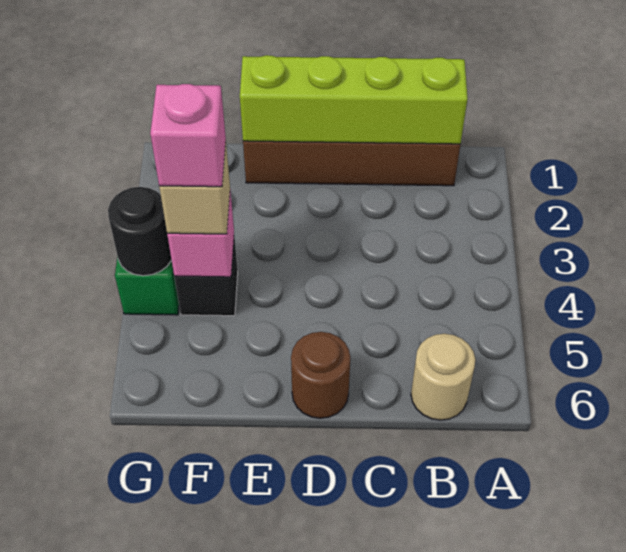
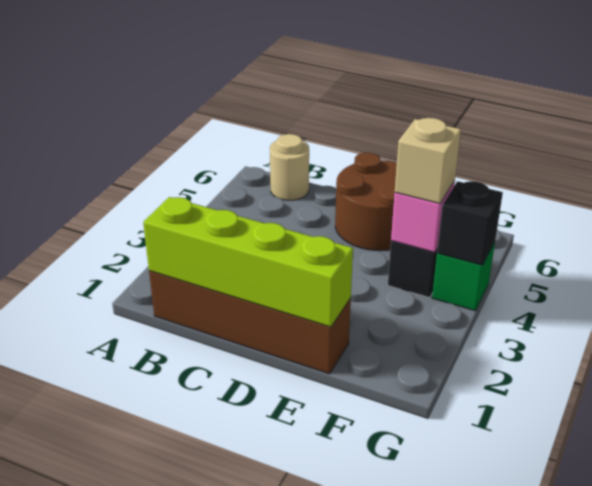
brown 1x1 round brick [291,332,350,418] -> brown 2x2 round brick [335,153,397,251]
pink 1x1 brick [150,84,226,187] -> none
black 1x1 round brick [108,187,171,276] -> black 1x1 brick [437,181,503,265]

